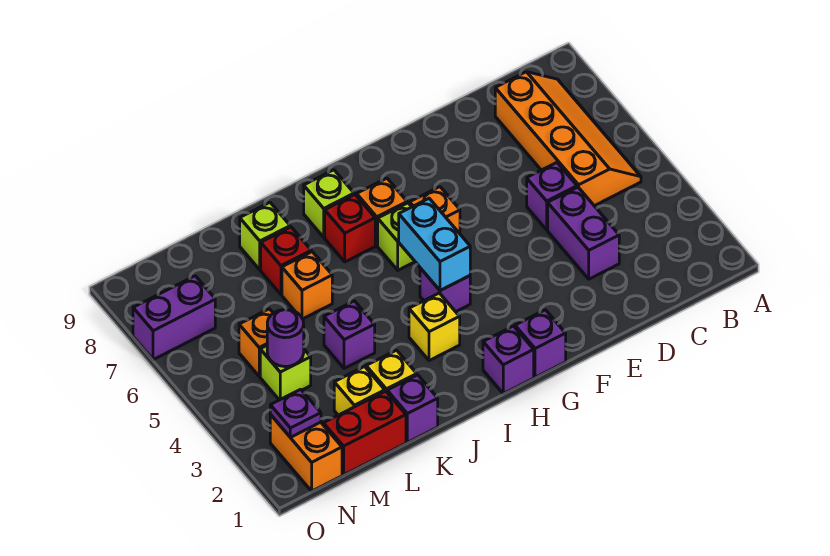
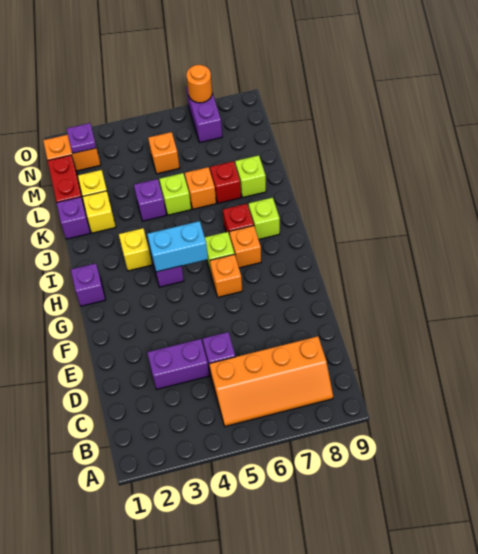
purple 1x1 brick [515,310,566,377] -> none
lime 1x1 brick [260,346,311,400] -> lime 1x1 brick moved to [159,173,191,215]
purple 1x1 round brick [267,310,304,367] -> none
none -> orange 1x1 round brick [186,65,212,103]

